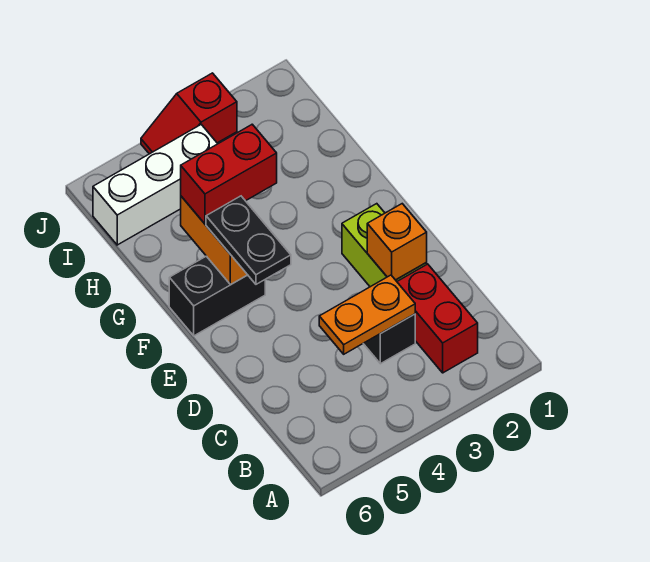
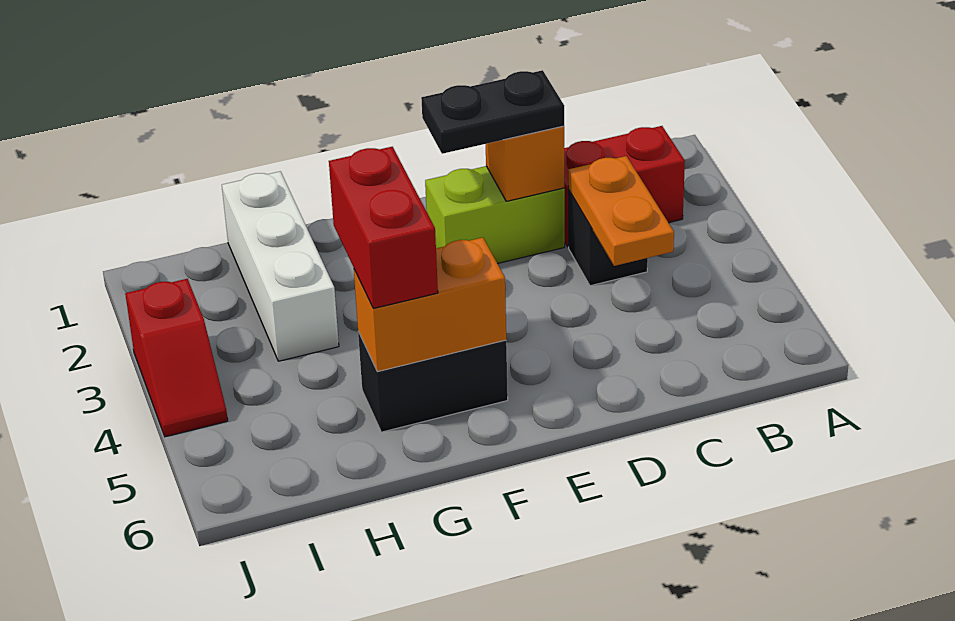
black 1x2 plate [206,196,291,284] -> black 1x2 plate moved to [421,70,564,154]
black 1x2 brick [169,256,265,336] -> black 1x2 brick turned to [358,332,508,432]
white 1x3 brick [93,125,218,245] -> white 1x3 brick moved to [222,171,339,361]

